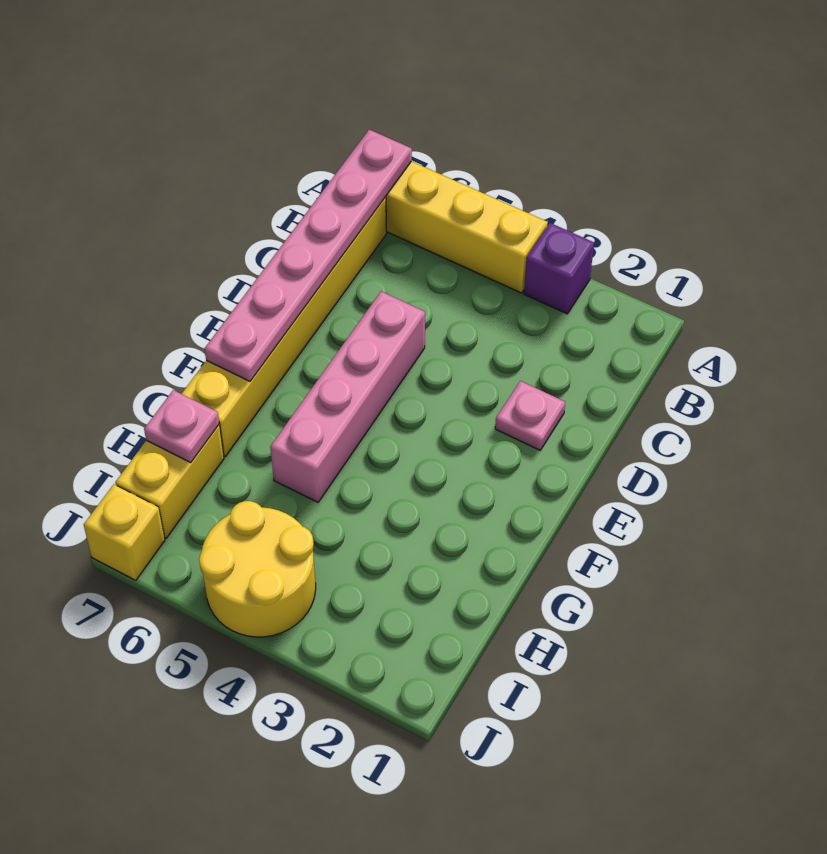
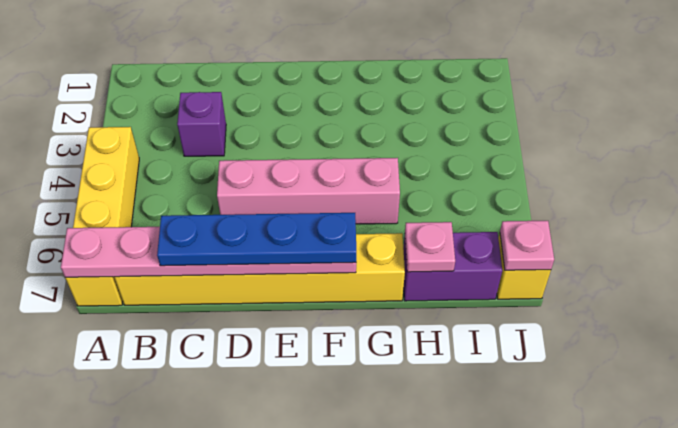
purple 1x1 brick [524,223,594,314] -> purple 1x1 brick moved to [177,92,226,156]
none -> blue 1x4 plate [157,213,356,266]
pink 1x1 plate [495,381,565,450] -> pink 1x1 plate moved to [500,221,554,270]
yellow 1x2 brick [115,424,224,538] -> purple 1x2 brick [403,232,502,301]
yellow 2x2 round brick [199,501,316,637] -> none

